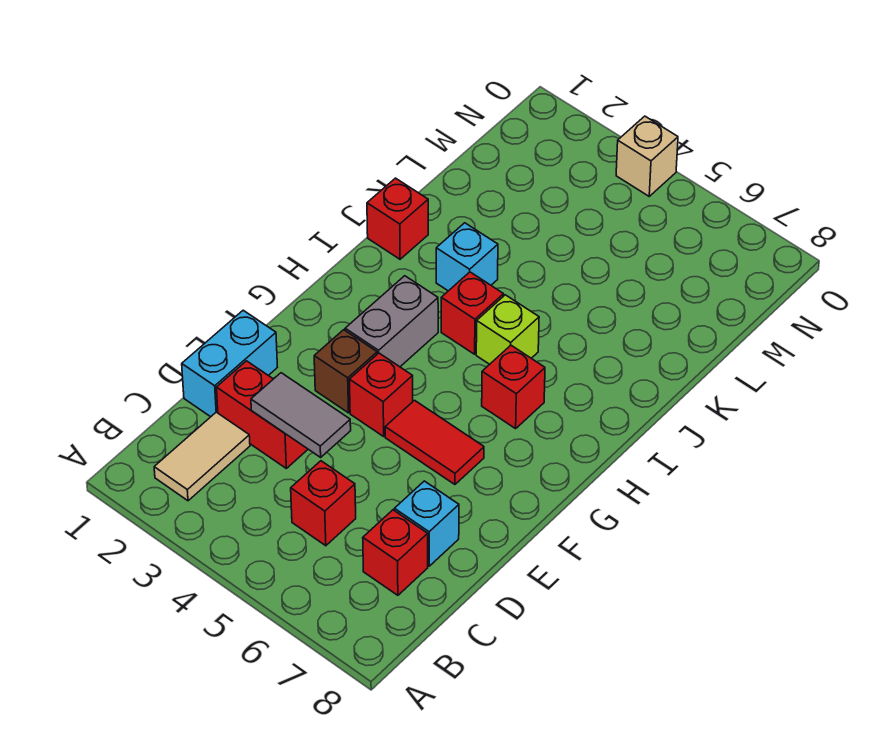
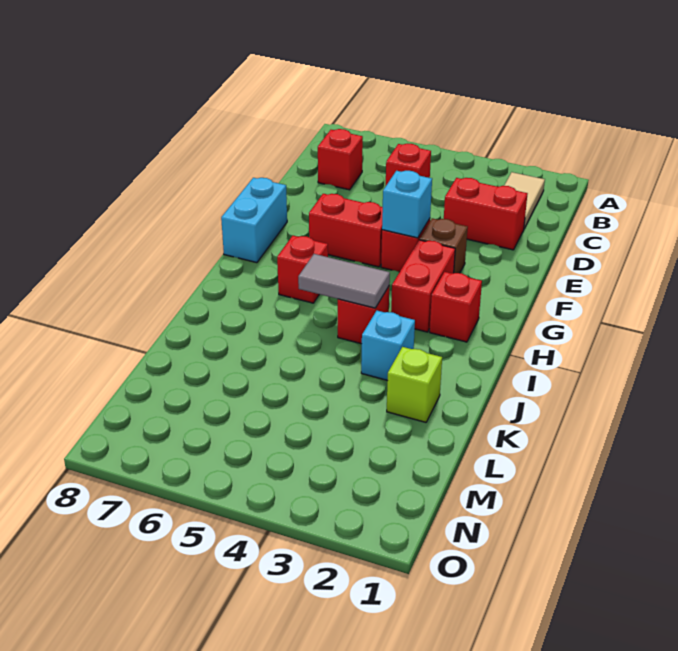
cyan 1x2 brick [182,310,277,417] -> cyan 1x2 brick moved to [221,178,287,263]
grey 1x2 tile [251,373,351,457] -> grey 1x2 tile moved to [298,254,390,308]
cyan 1x1 brick [394,481,459,566] -> cyan 1x1 brick moved to [382,171,432,238]
red 1x2 tile [385,400,484,484] -> red 1x2 brick [309,194,383,267]
grey 1x2 brick [345,276,438,367] -> red 1x2 brick [391,240,455,332]
lime 1x1 brick [476,295,539,364] -> lime 1x1 brick moved to [387,347,442,422]
red 1x1 brick [367,178,428,259] -> red 1x1 brick moved to [430,272,482,342]
tan 1x1 brick [616,116,678,196] -> none

